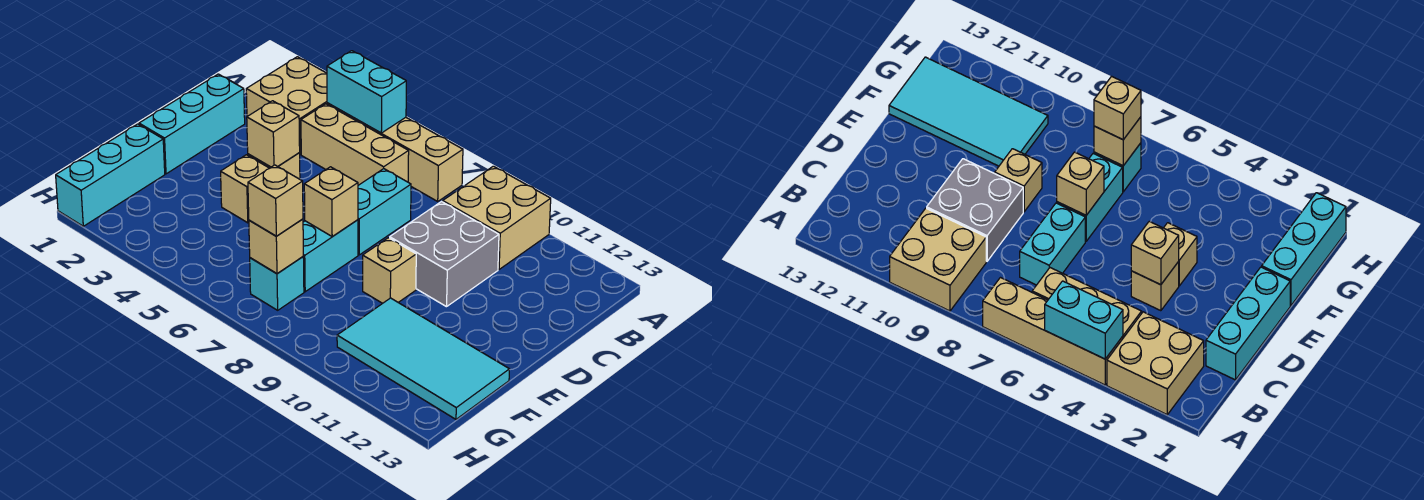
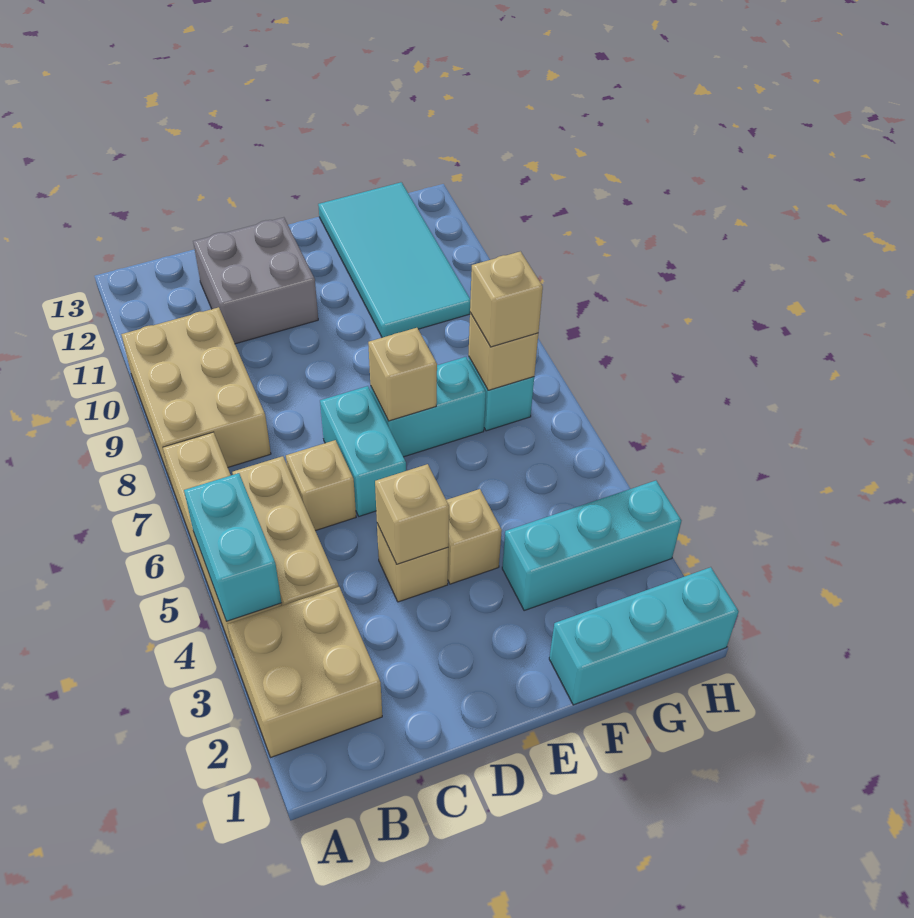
tan 2x2 brick [443,166,551,269] -> tan 2x3 brick [121,307,271,482]
cyan 1x3 brick [139,74,245,174] -> cyan 1x3 brick moved to [502,481,681,611]
cyan 1x2 brick [358,169,411,255] -> cyan 1x2 brick turned to [320,386,406,516]
grey 2x2 brick [390,202,499,307] -> grey 2x2 brick moved to [193,217,318,344]
tan 1x1 brick [363,238,416,303] -> tan 1x1 brick moved to [286,440,356,531]

